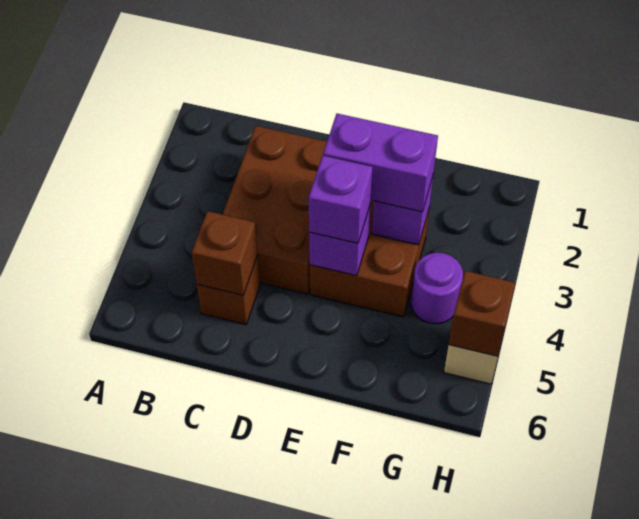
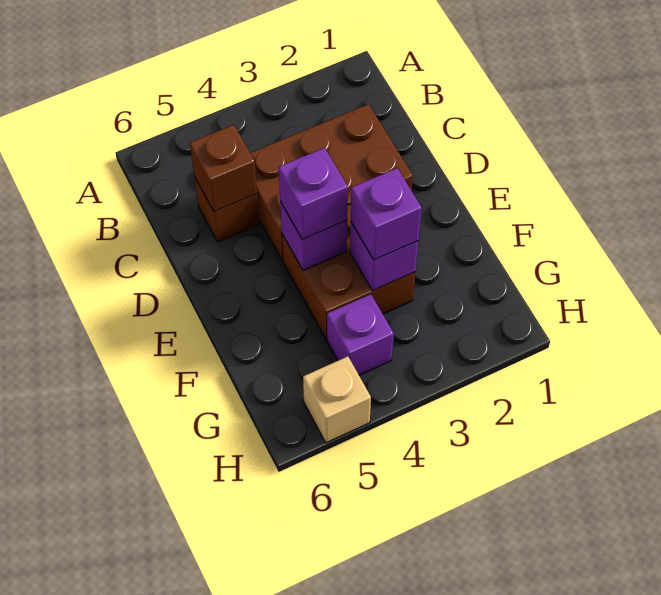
purple 1x2 brick [323,114,438,212] -> purple 1x1 brick [351,168,422,260]
purple 1x1 round brick [411,253,463,324] -> purple 1x1 brick [327,294,394,375]
brown 1x1 brick [449,271,515,356] -> none

